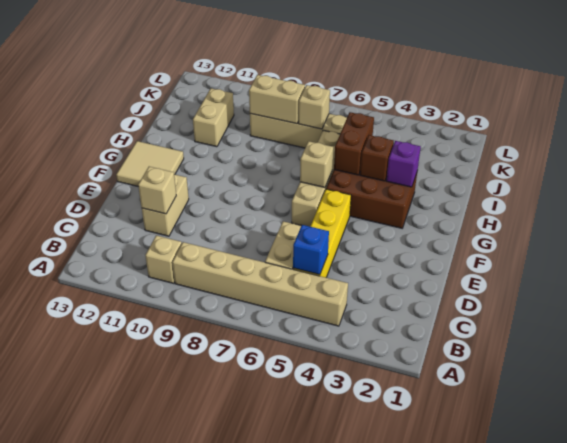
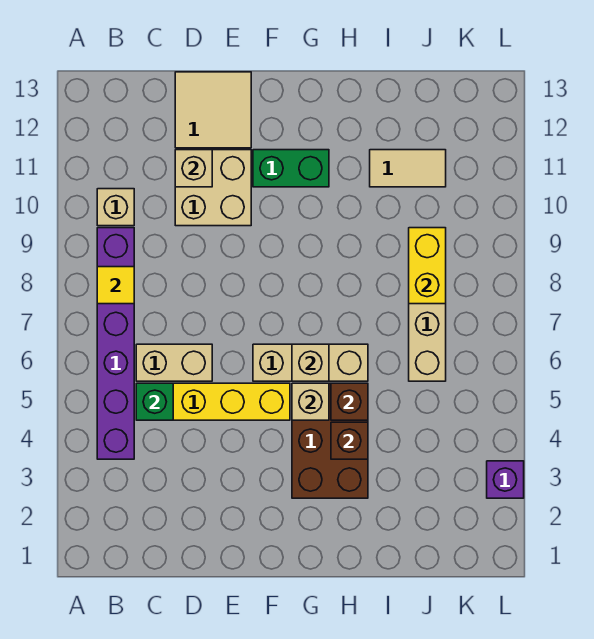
tan 1x6 brick [172,242,348,326] -> purple 1x6 brick [97,228,134,459]
none -> yellow 1x1 tile [97,267,134,304]
blue 1x1 brick [293,225,329,275] -> green 1x1 brick [136,383,173,420]
tan 1x2 brick [142,175,189,236] -> tan 2x2 brick [175,150,251,226]
tan 1x4 brick [292,130,340,227] -> tan 1x3 brick [253,344,368,381]
none -> green 1x2 brick [253,150,329,187]
tan 2x2 tile [116,141,184,186] -> tan 2x2 tile moved to [175,72,251,148]
purple 1x1 brick [386,141,421,187] -> purple 1x1 brick moved to [487,461,524,498]
brown 1x2 brick [334,112,374,175] -> brown 1x1 brick [331,383,368,420]
tan 1x2 brick [193,89,234,147] -> tan 1x2 tile [370,150,446,187]
tan 1x1 brick [299,85,330,129] -> tan 1x1 brick moved to [292,383,329,420]
tan 1x2 brick [249,75,305,124] -> yellow 1x2 brick [409,228,446,304]

